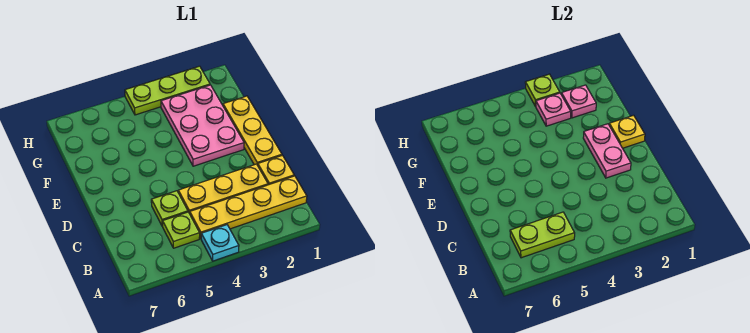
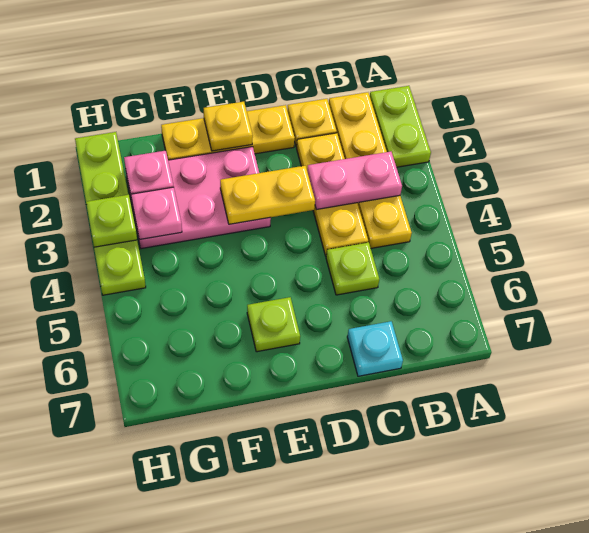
cyan 1x1 plate [201,225,239,261] -> cyan 1x1 plate moved to [347,321,403,376]
lime 1x1 plate [163,212,200,248] -> lime 1x1 plate moved to [247,297,300,352]
lime 1x2 plate [510,212,575,258] -> lime 1x2 plate moved to [370,86,431,167]
pink 1x2 plate [583,124,631,178] -> pink 1x2 plate moved to [307,152,402,210]
none -> yellow 1x2 plate [220,166,315,224]
lime 1x3 plate [125,66,210,115] -> lime 1x4 plate [75,132,146,295]

